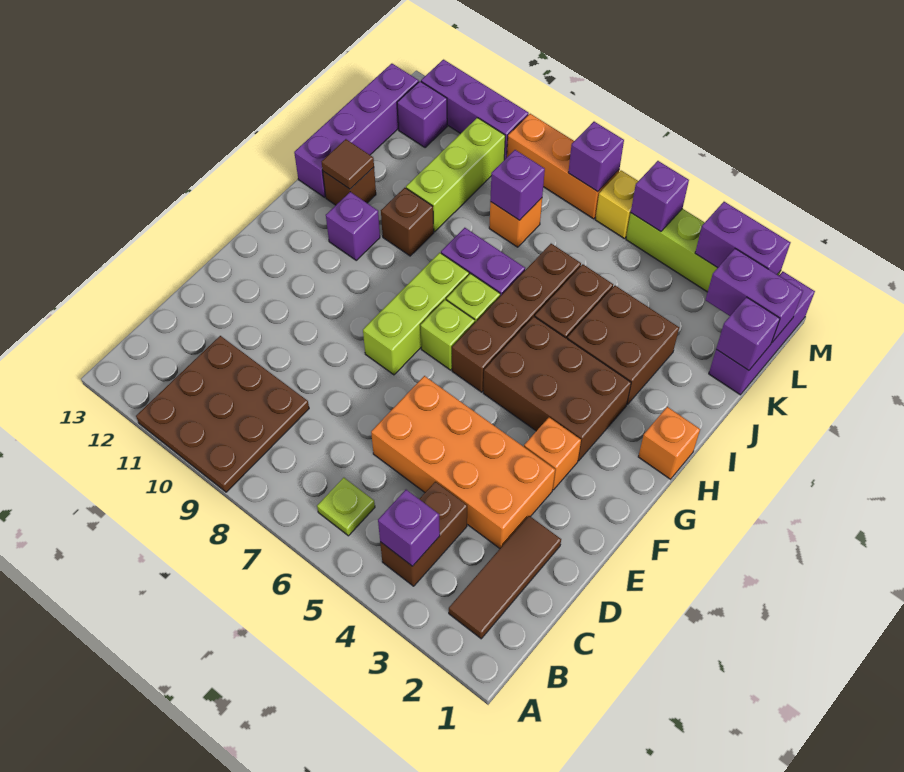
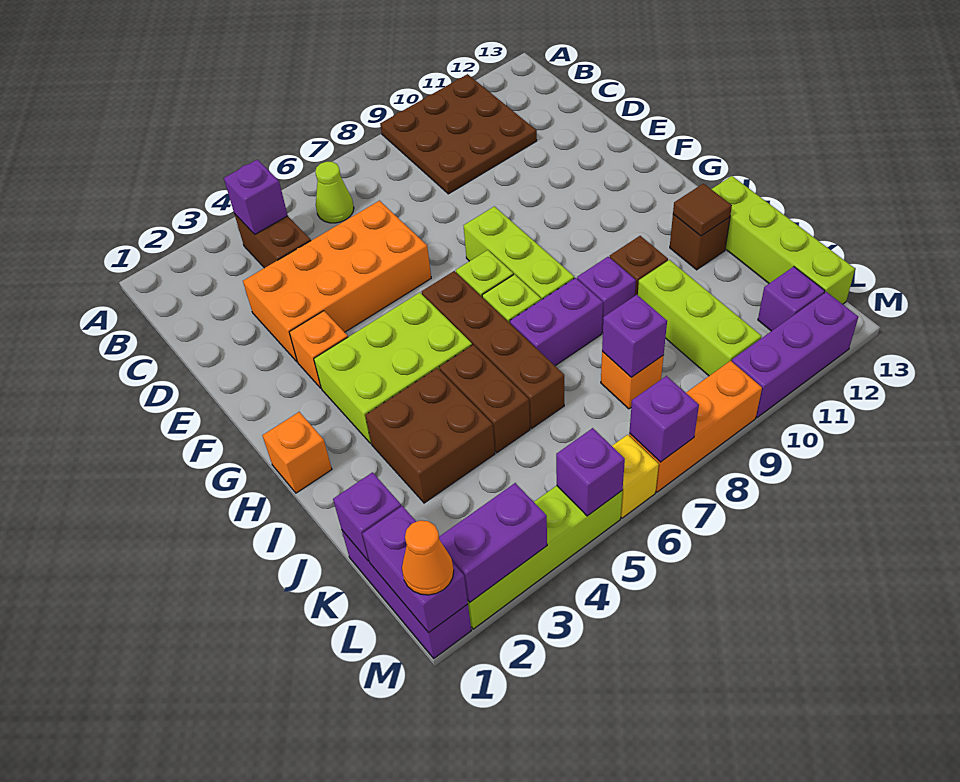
brown 1x3 tile [449,516,561,639] -> none
lime 1x1 plate [317,478,375,536] -> lime 1x1 cone [315,162,354,223]
brown 2x3 brick [483,317,631,461] -> lime 2x3 brick [314,293,472,443]
purple 1x1 brick [326,192,380,260] -> purple 1x1 brick moved to [577,257,636,333]
purple 1x4 brick [294,64,419,197] -> lime 1x4 brick [712,176,855,304]
purple 1x2 brick [706,249,803,343] -> purple 1x2 brick turned to [362,506,468,633]
none -> orange 1x1 cone [402,521,454,595]

